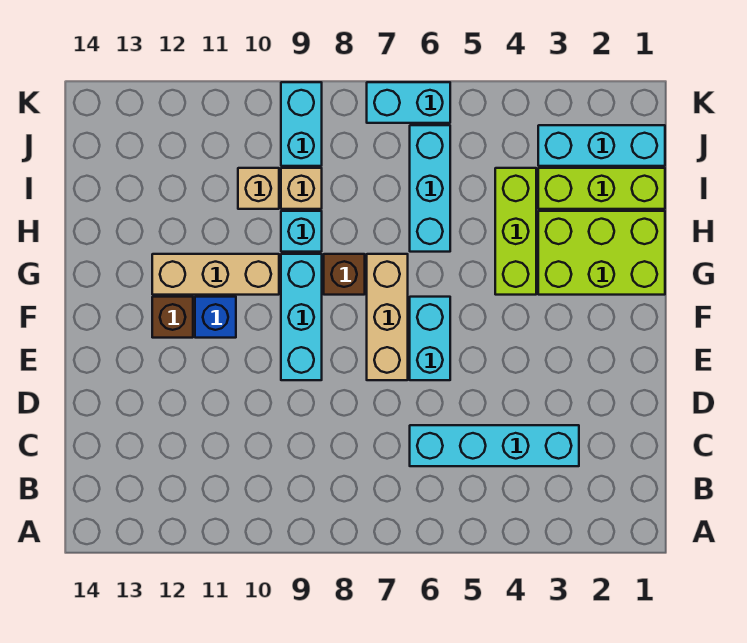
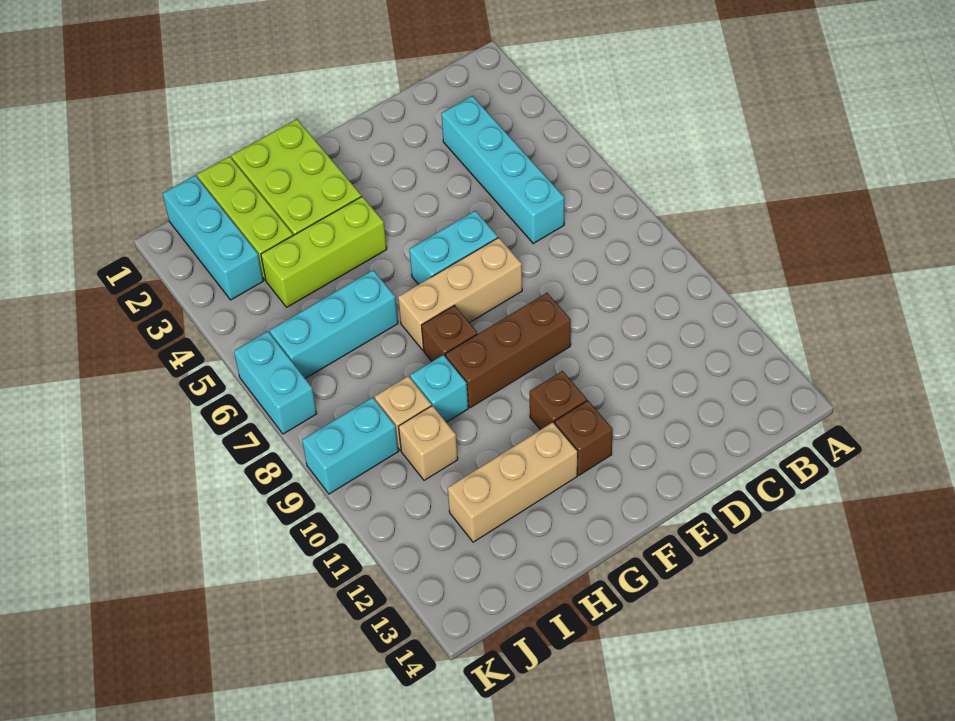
cyan 1x3 brick [281,254,322,380] -> brown 1x3 brick [445,293,571,408]
blue 1x1 brick [195,297,236,338] -> brown 1x1 brick [530,371,587,430]
tan 1x3 brick [152,254,279,295] -> tan 1x3 brick turned to [448,422,578,542]

